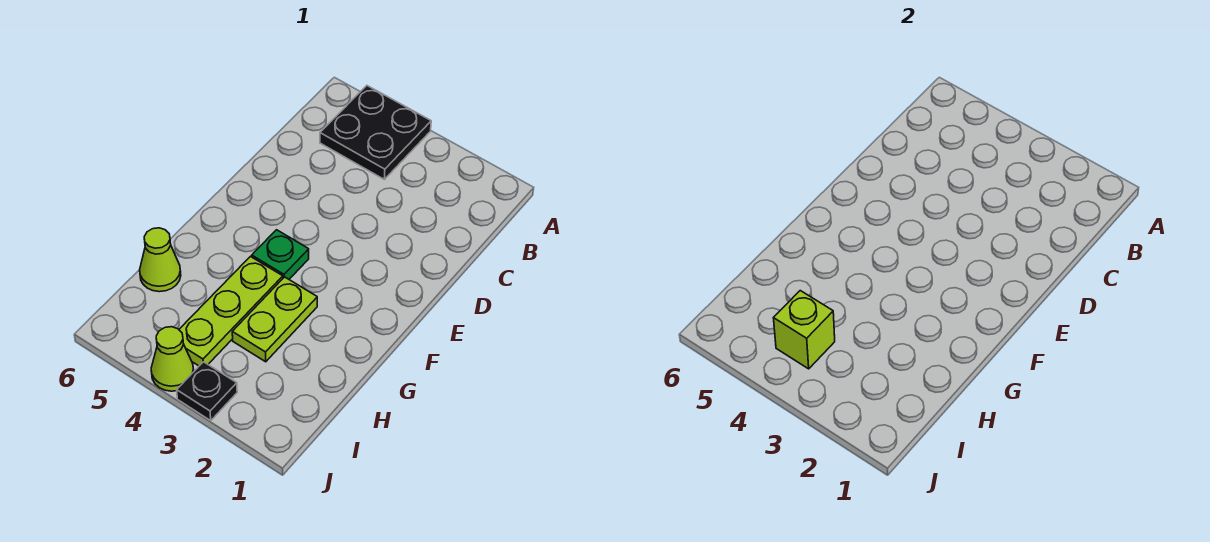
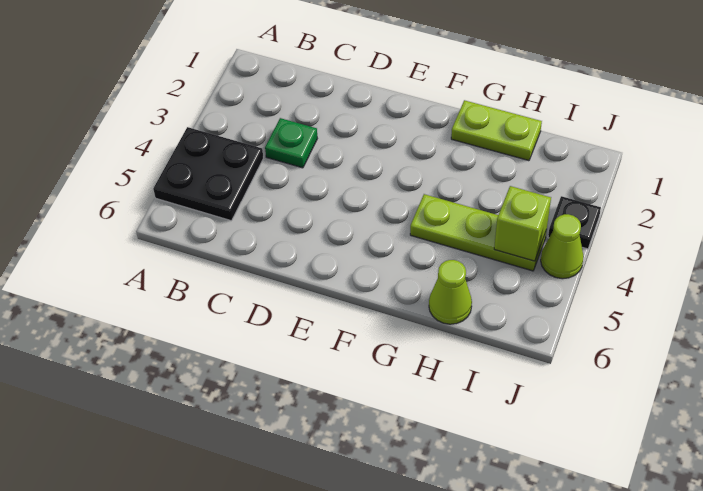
green 1x1 plate [252,230,309,279] -> green 1x1 plate moved to [265,118,317,168]
lime 1x2 plate [232,277,317,362] -> lime 1x2 plate moved to [451,100,542,161]

